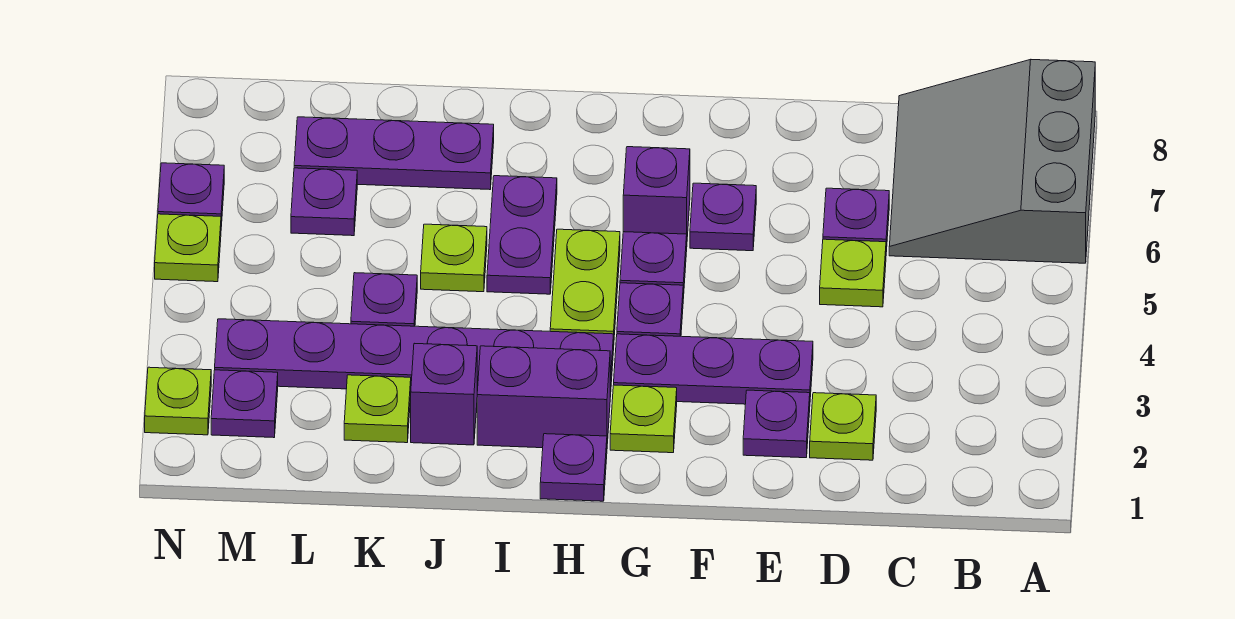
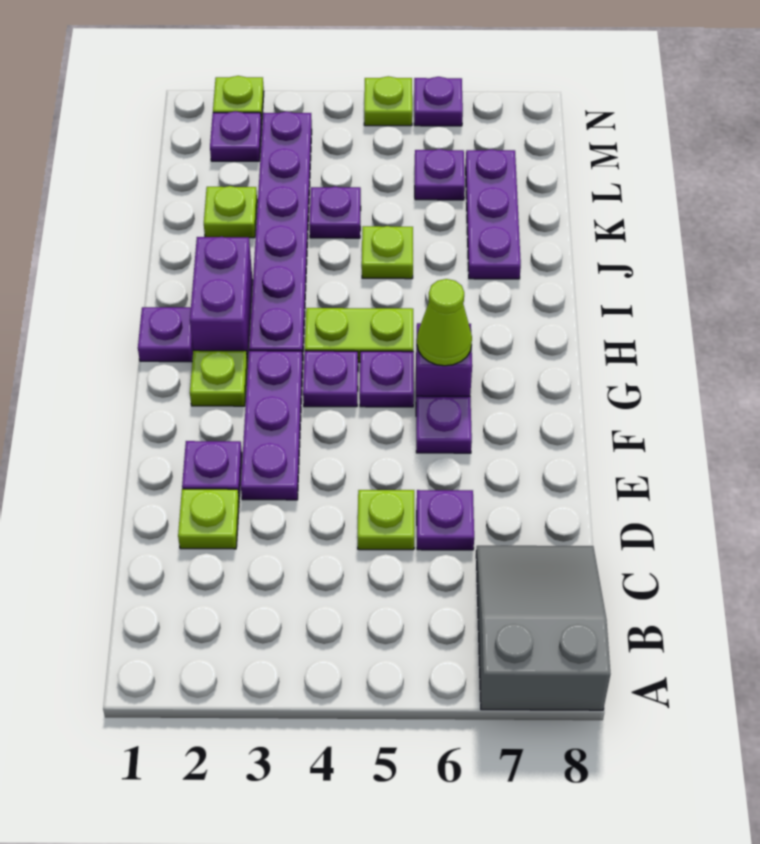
grey 3x3 slope [889,60,1095,263] -> grey 2x3 slope [476,546,610,710]
none -> lime 1x1 cone [417,279,472,366]
purple 1x2 plate [487,176,557,294] -> none
purple 1x1 brick [411,343,477,445] -> none

